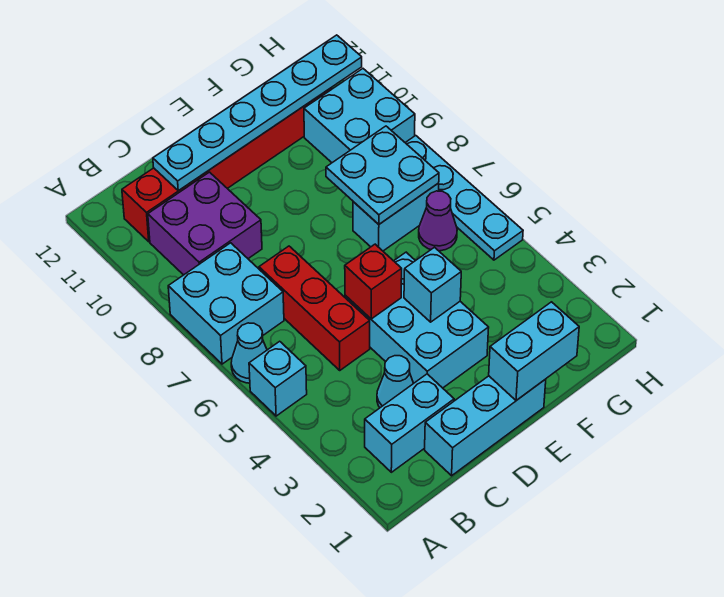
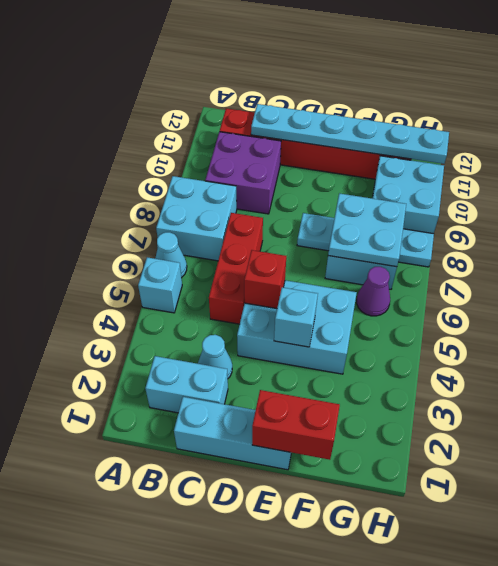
cyan 2x3 brick [345,252,489,388] -> cyan 2x3 brick turned to [237,280,357,374]
cyan 1x2 brick [489,302,579,401] -> red 1x2 brick [252,390,340,460]
cyan 1x4 plate [405,136,523,260] -> cyan 1x4 plate turned to [297,213,434,267]

